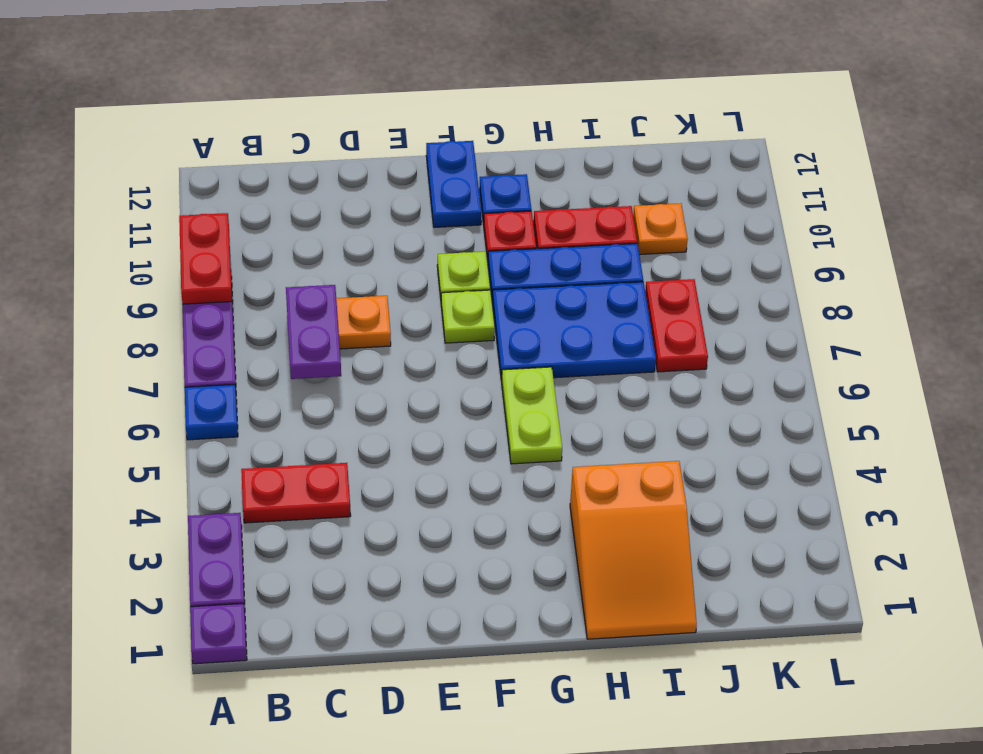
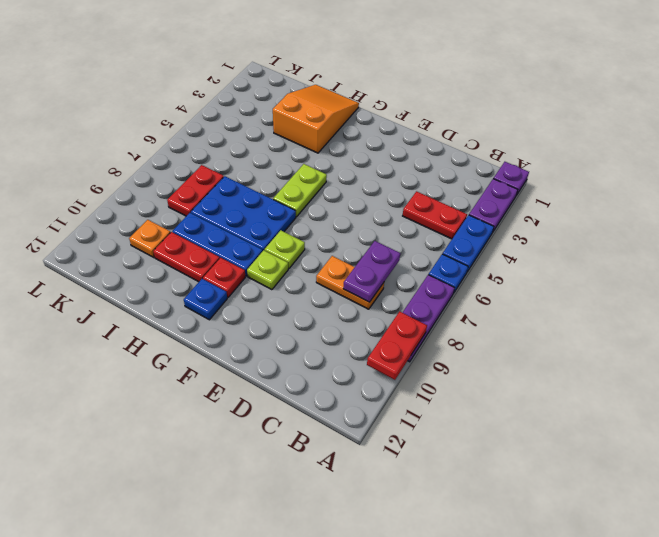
blue 1x2 plate [426,141,481,227] -> blue 1x2 plate moved to [443,215,494,272]

